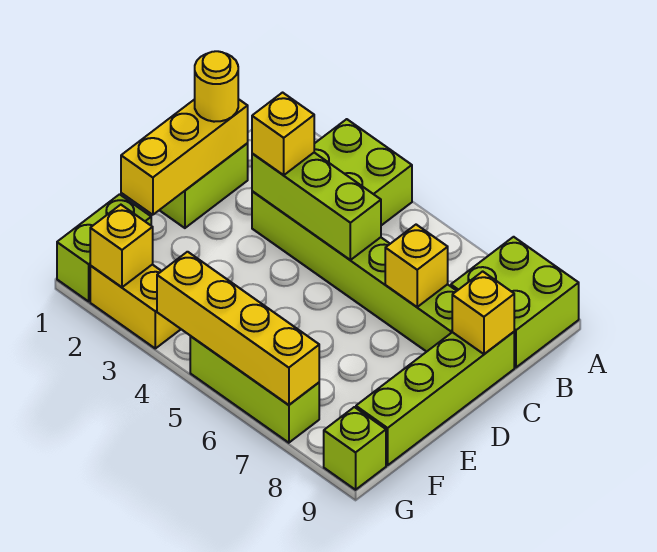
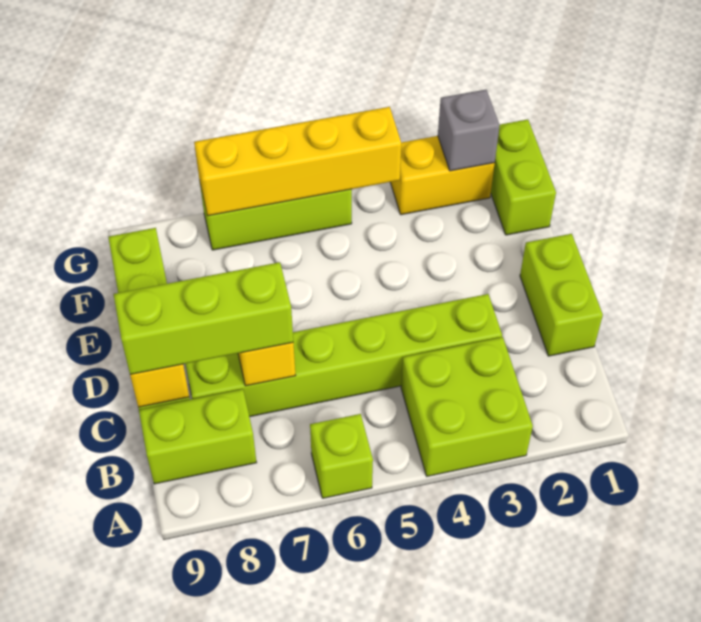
lime 2x2 brick [451,237,579,367] -> lime 1x2 brick [139,389,257,484]
yellow 1x3 brick [121,99,248,215] -> none
yellow 1x1 round brick [195,51,238,122] -> none
lime 1x3 brick [252,153,381,260] -> lime 1x3 brick moved to [114,262,293,375]
yellow 1x1 brick [252,93,314,175] -> none
yellow 1x1 brick [90,205,153,287] -> grey 1x1 brick [438,90,500,171]
lime 1x1 brick [324,407,386,490] -> lime 1x1 brick moved to [310,414,373,498]

